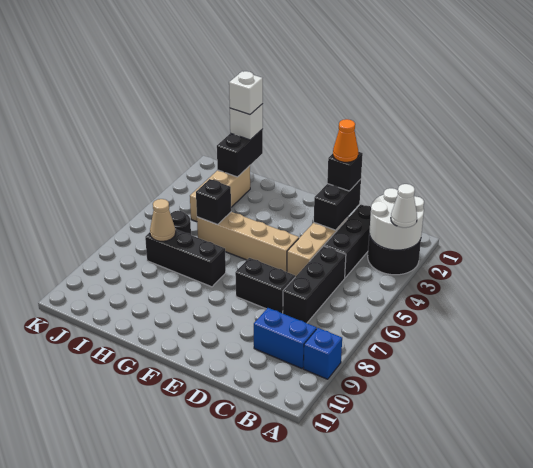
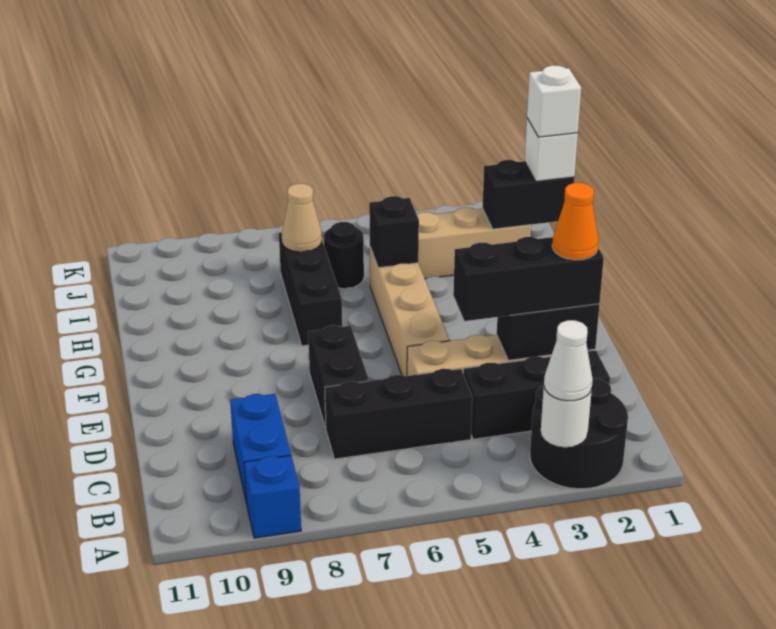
white 2x2 round brick [369,188,424,250] -> white 1x1 round brick [541,388,592,447]
black 1x1 brick [327,152,363,191] -> black 1x3 brick [453,237,604,321]

